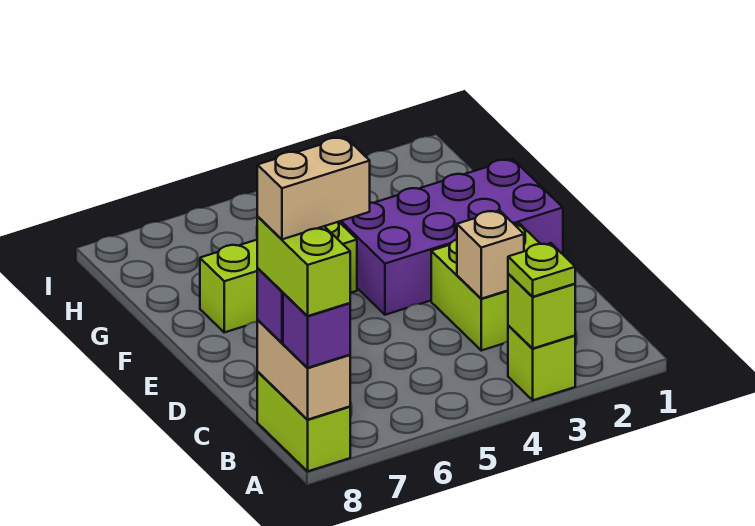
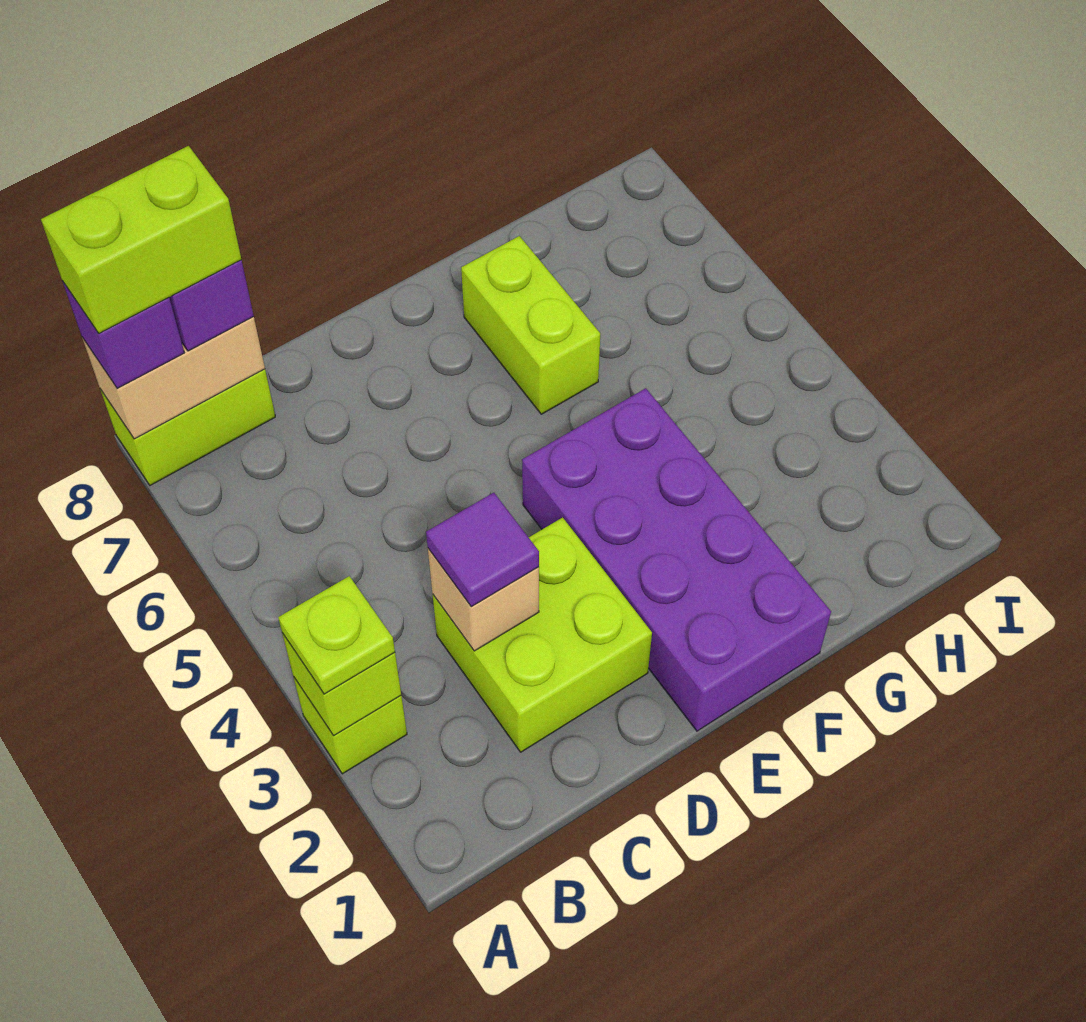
tan 1x2 brick [257,137,370,239] -> none
none -> purple 1x1 tile [426,493,539,607]
lime 1x3 brick [200,222,357,332] -> lime 1x2 brick [461,236,600,414]

